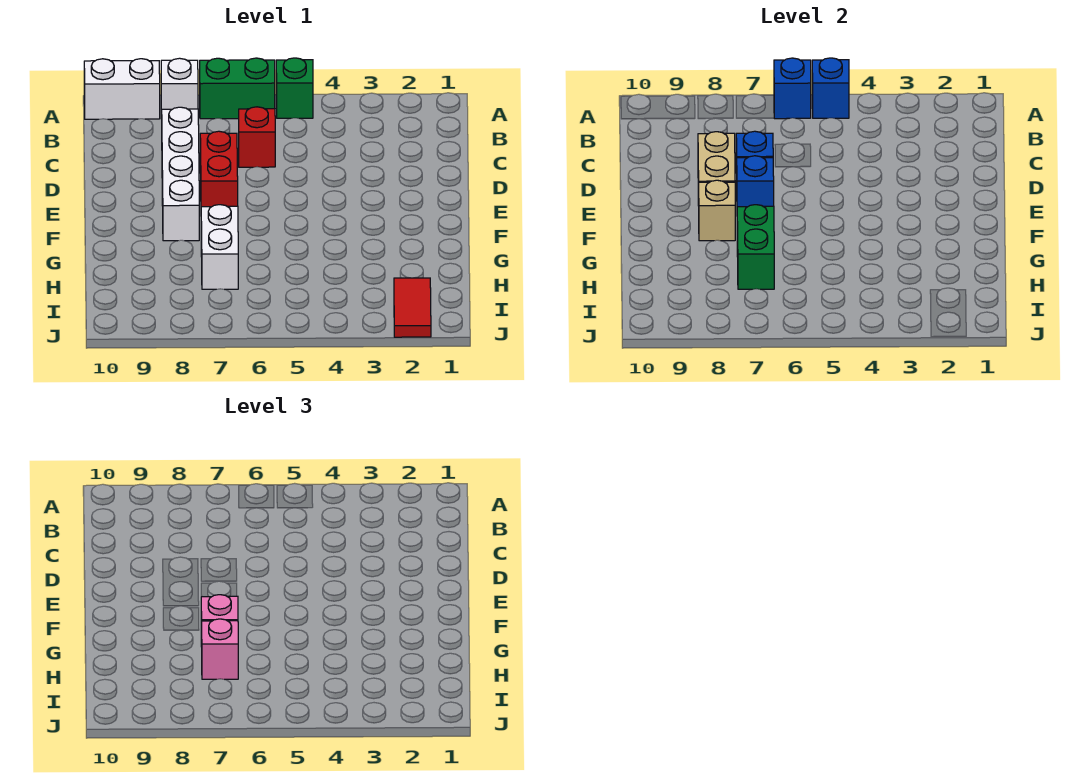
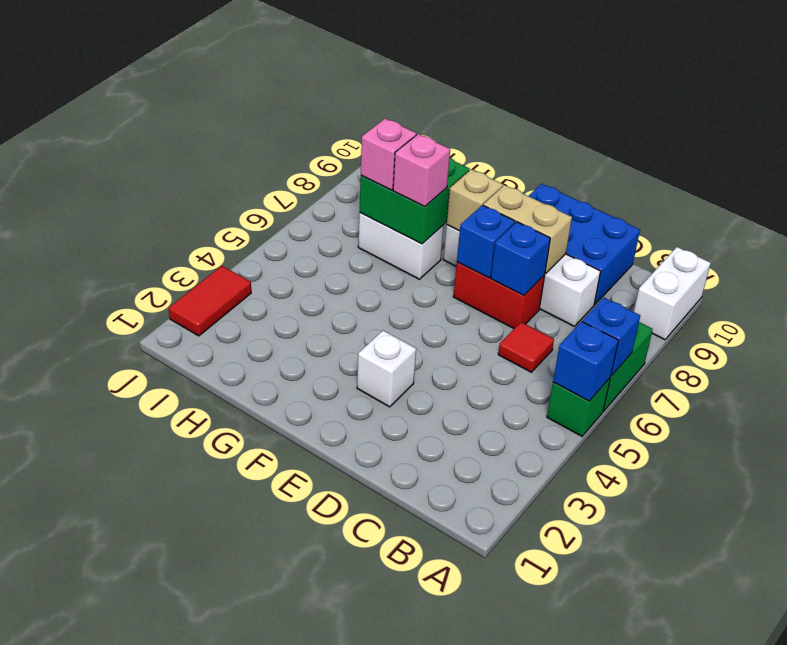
white 1x1 brick [161,58,198,119] -> white 1x1 brick moved to [357,330,416,407]
red 1x1 brick [239,107,275,167] -> red 1x1 tile [498,322,554,372]
none -> blue 2x3 brick [529,184,640,305]
green 1x2 brick [737,205,774,289] -> green 2x2 brick [360,158,470,244]
red 1x2 tile [394,278,431,337] -> red 1x2 tile turned to [169,266,251,336]

